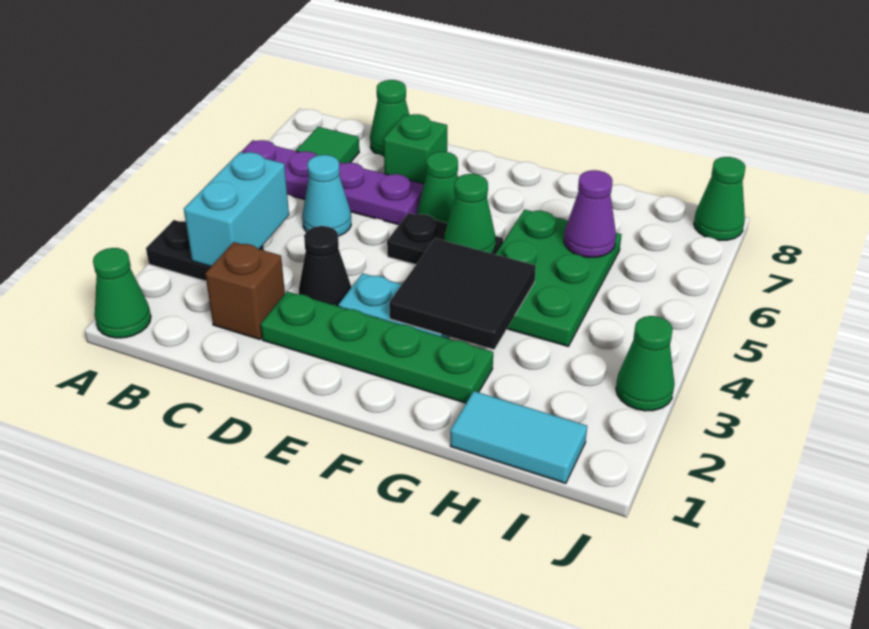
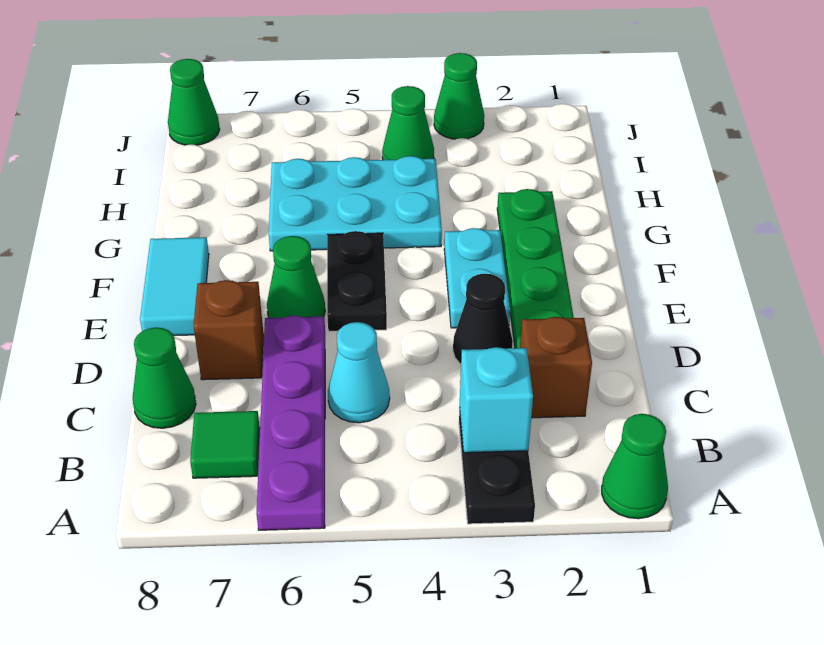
cyan 1x2 brick [184,152,289,266] -> cyan 1x1 brick [460,347,533,453]
green 1x1 brick [384,114,447,184] -> brown 1x1 brick [194,280,264,380]
black 2x2 tile [389,238,536,349] -> none
green 1x1 cone [444,174,496,253] -> green 1x1 cone moved to [382,86,434,160]
green 2x3 plate [495,210,621,346] -> cyan 2x3 plate [269,156,442,251]
cyan 1x2 tile [450,391,587,483] -> cyan 1x2 tile moved to [140,237,209,336]
purple 1x1 cone [564,170,616,257] -> none

